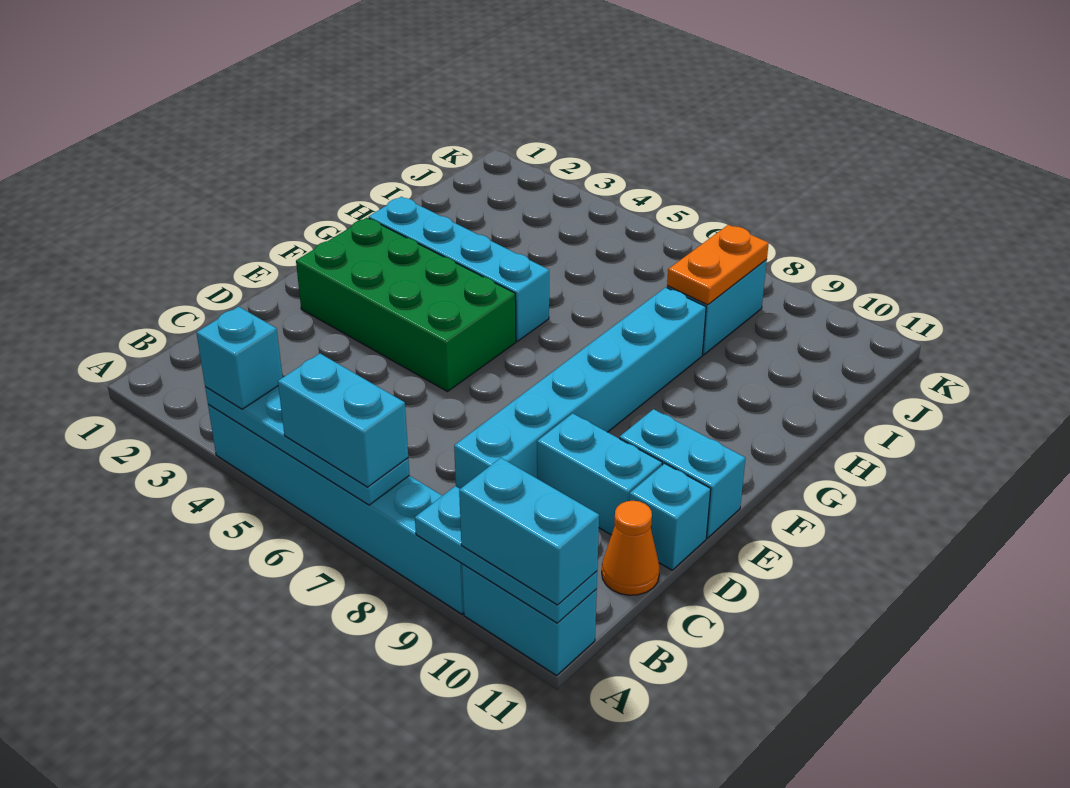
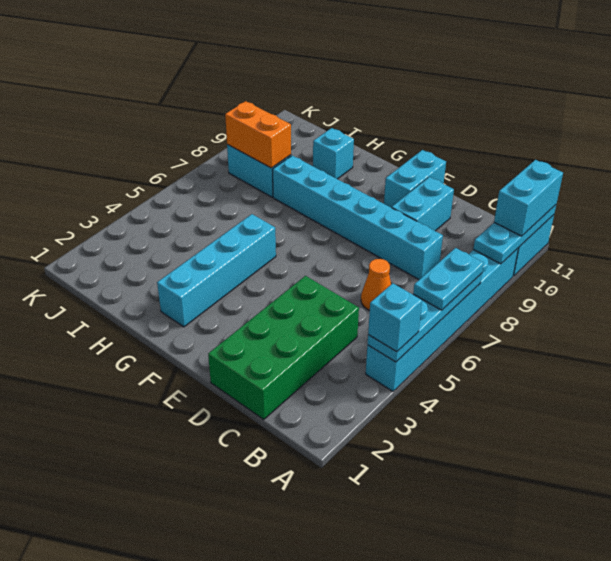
cyan 1x2 brick [278,354,408,487] -> cyan 1x2 plate [413,248,484,310]
orange 1x1 cone [602,501,660,595] -> orange 1x1 cone moved to [361,259,391,310]
cyan 1x1 brick [629,463,711,570] -> cyan 1x1 brick moved to [313,128,354,179]
green 2x4 brick [296,218,516,392] -> green 2x4 brick moved to [208,276,359,419]
orange 1x2 plate [667,225,769,305] -> orange 1x2 brick [225,101,291,168]

